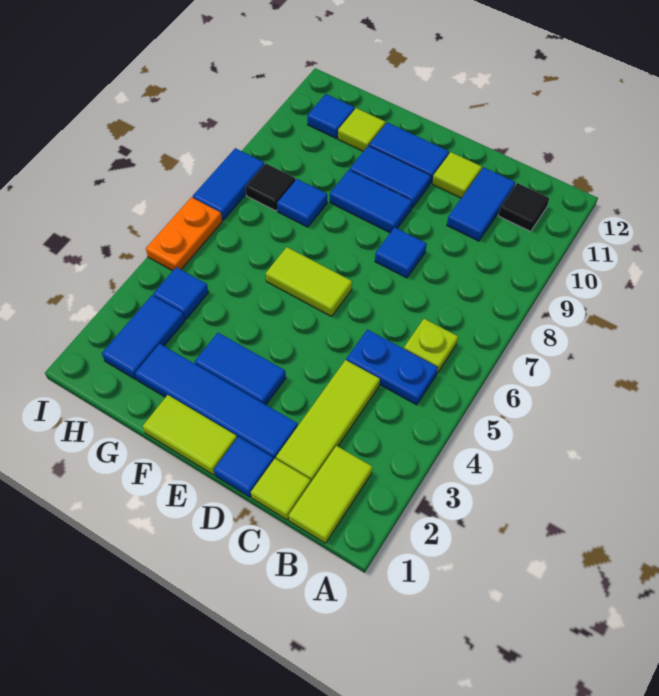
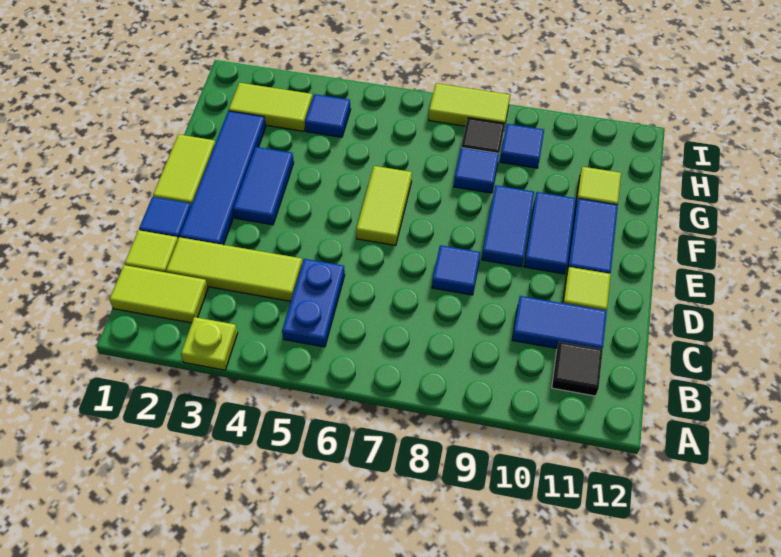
lime 1x1 plate [404,319,458,373] -> lime 1x1 plate moved to [181,317,238,370]
blue 1x2 tile [102,296,185,380] -> lime 1x2 tile [229,83,313,131]
blue 1x1 tile [307,94,355,138] -> blue 1x1 tile moved to [500,124,544,168]
orange 1x2 plate [146,197,222,271] -> none
blue 1x2 tile [193,148,264,220] -> lime 1x2 tile [429,83,510,126]

